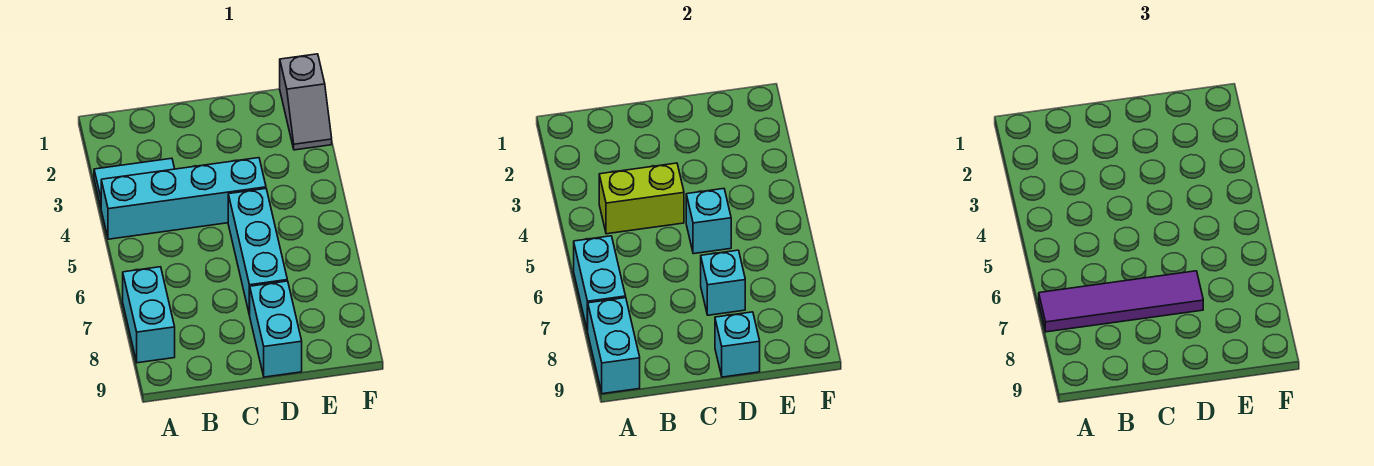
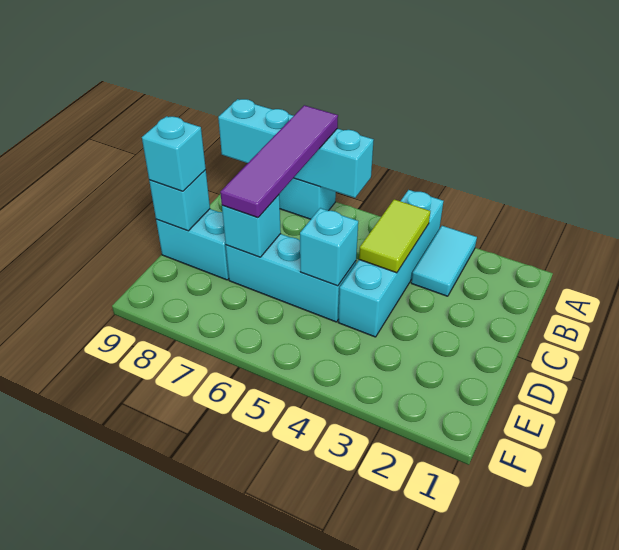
lime 1x2 brick [599,163,684,234] -> lime 1x2 tile [359,199,430,273]
none -> cyan 1x1 brick [142,116,206,191]
grey 1x2 slope [280,54,332,150] -> none

